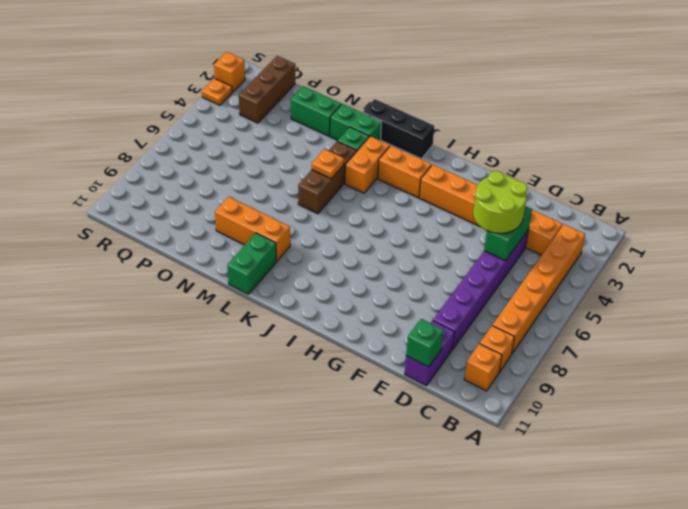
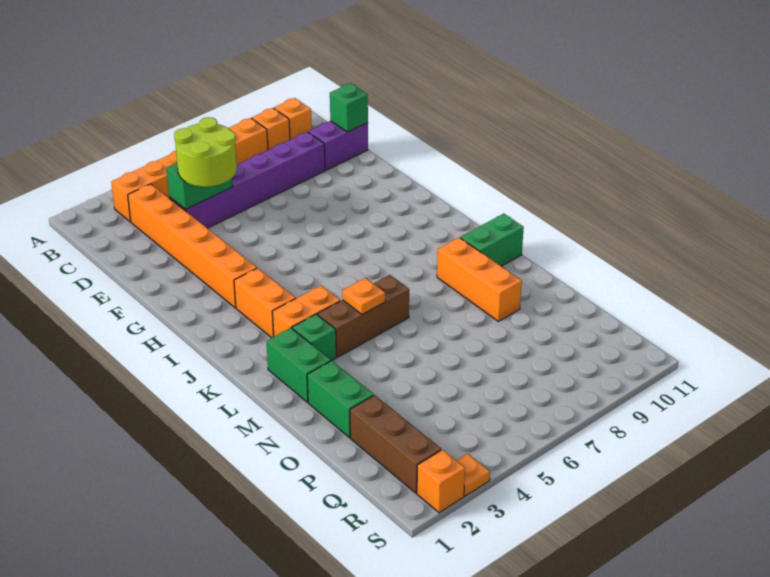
black 1x3 brick [363,99,434,159] -> none
brown 1x3 brick [239,56,295,123] -> brown 1x3 brick turned to [350,395,441,493]

